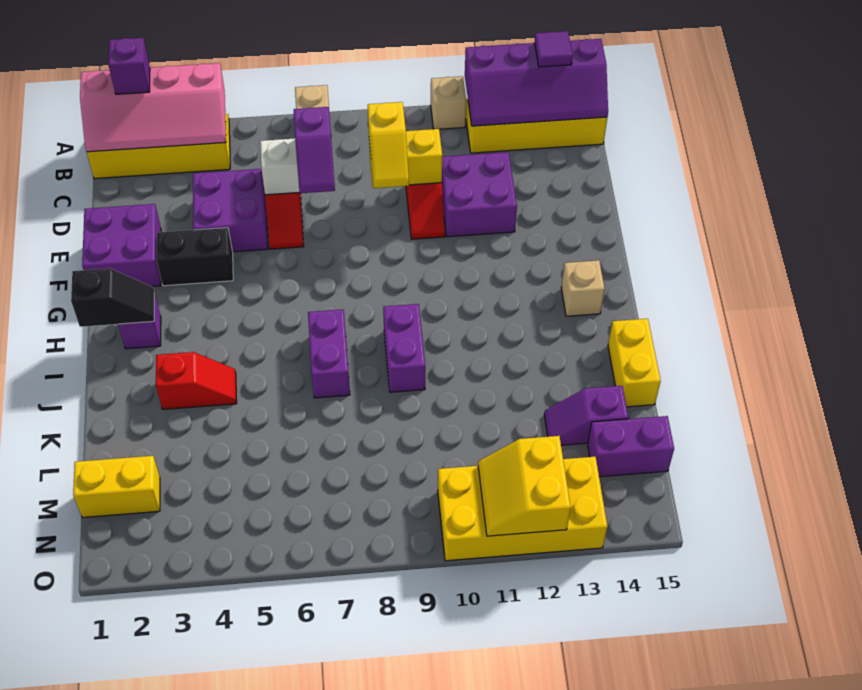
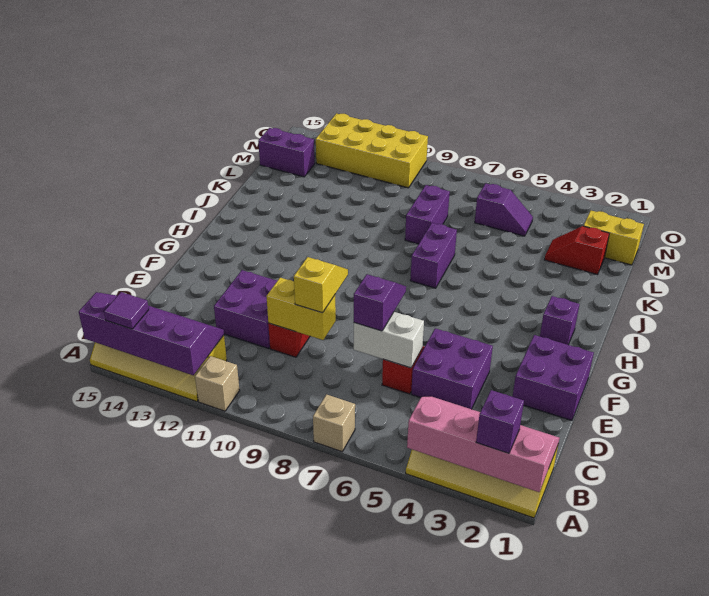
black 1x2 brick [157,228,233,286] -> none
black 1x2 slope [71,268,154,327] -> none
tan 1x1 brick [561,260,605,316] -> none
purple 1x2 brick [383,304,425,392] -> purple 1x2 brick moved to [405,185,450,244]
red 1x2 slope [156,352,237,409] -> red 1x2 slope moved to [545,226,609,274]
yellow 1x2 brick [608,319,661,407] -> none
purple 1x2 slope [544,386,628,445] -> purple 1x2 slope moved to [475,183,533,236]
yellow 2x2 slope [478,436,571,536] -> none

